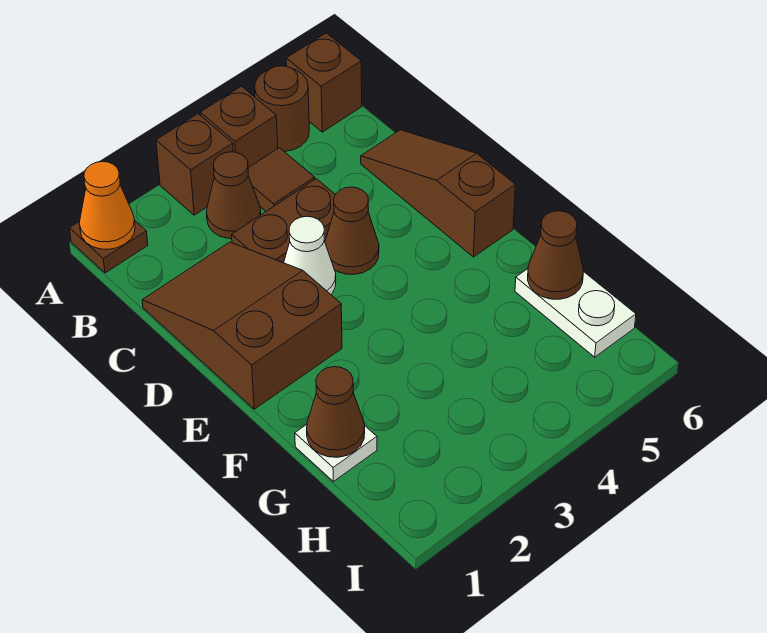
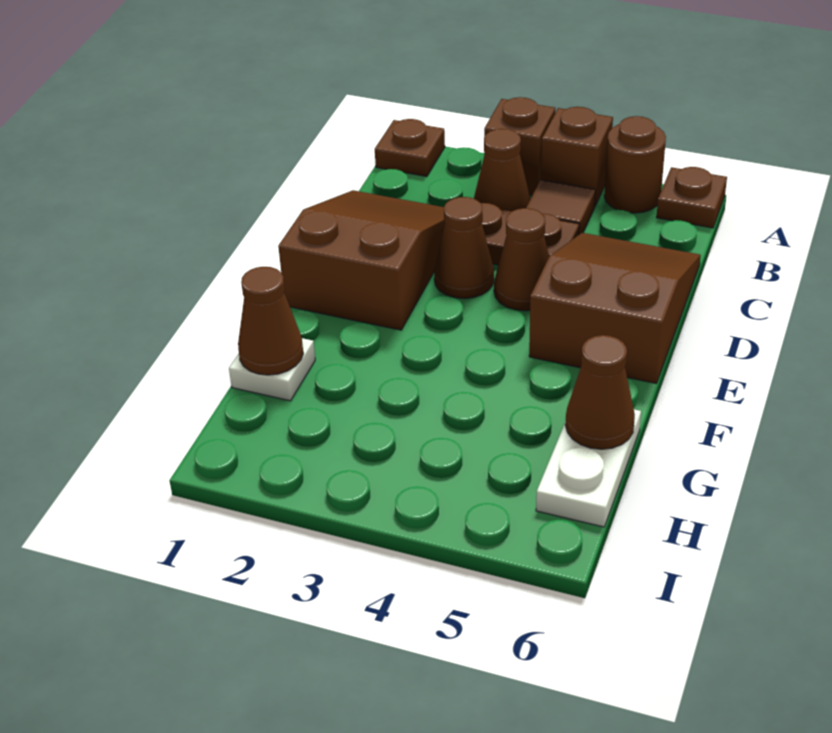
orange 1x1 cone [79,162,135,249] -> none
brown 1x1 brick [286,33,362,132] -> brown 1x1 plate [656,167,727,228]
brown 1x3 slope [361,130,515,257] -> brown 2x3 slope [529,233,701,384]
white 1x1 cone [284,216,336,294] -> brown 1x1 cone [434,197,494,299]

